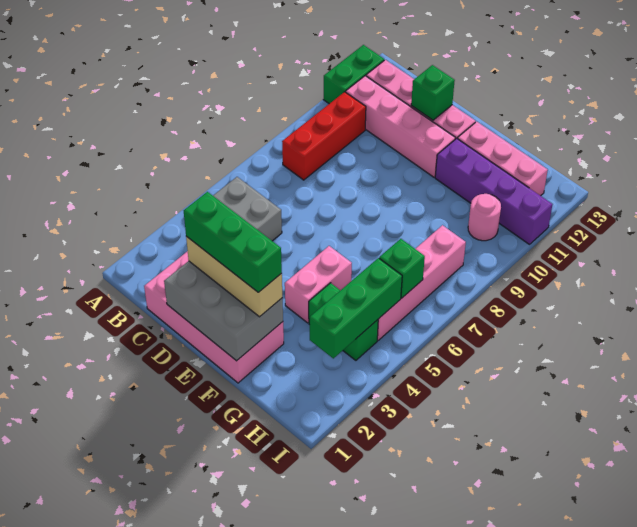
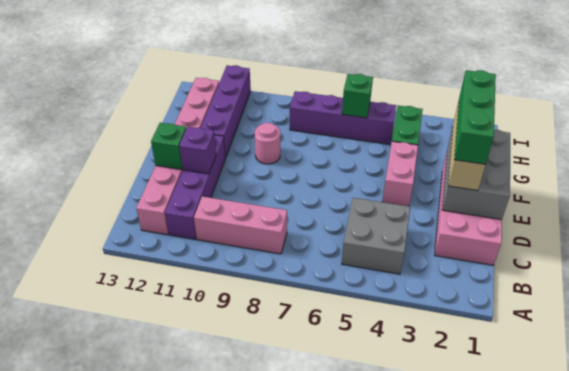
green 1x2 brick [323,45,384,104] -> none
red 1x3 brick [282,92,366,180] -> pink 1x3 brick [194,196,287,254]
pink 1x4 brick [346,76,455,177] -> purple 1x4 brick [165,135,226,239]
none -> purple 1x1 brick [179,127,216,174]
pink 1x2 brick [285,246,352,323] -> pink 1x2 brick turned to [382,141,418,206]
green 1x3 brick [310,258,402,358] -> none
pink 1x4 brick [377,225,466,340] -> purple 1x4 brick [290,91,396,145]
pink 1x1 round brick [468,194,501,241] -> pink 1x1 round brick moved to [255,123,280,164]

